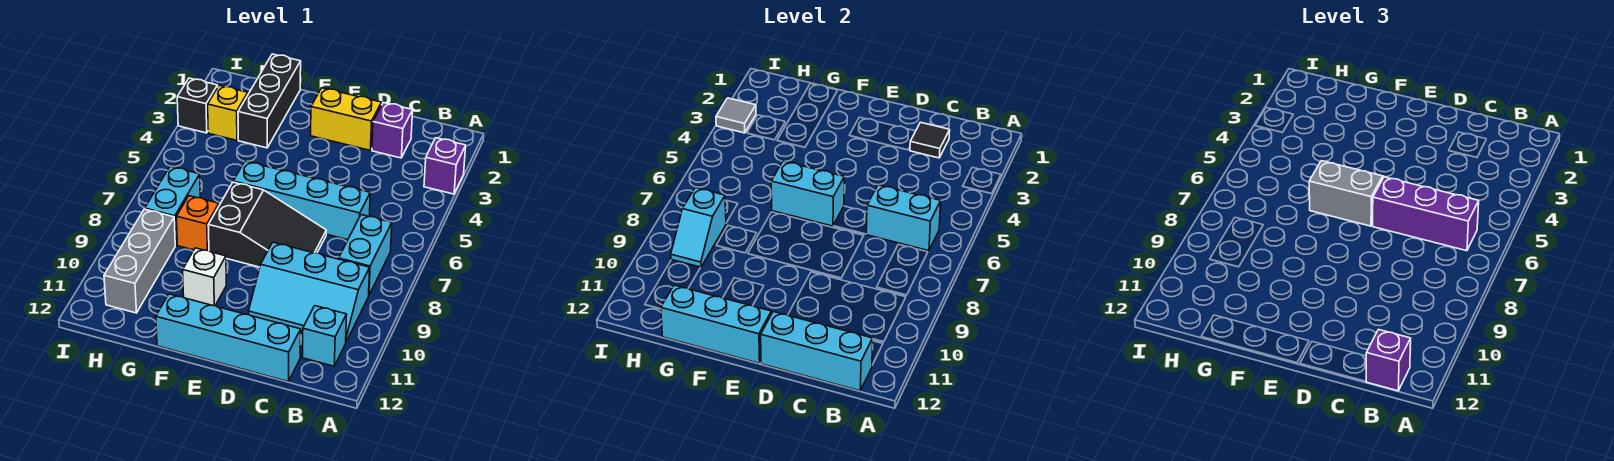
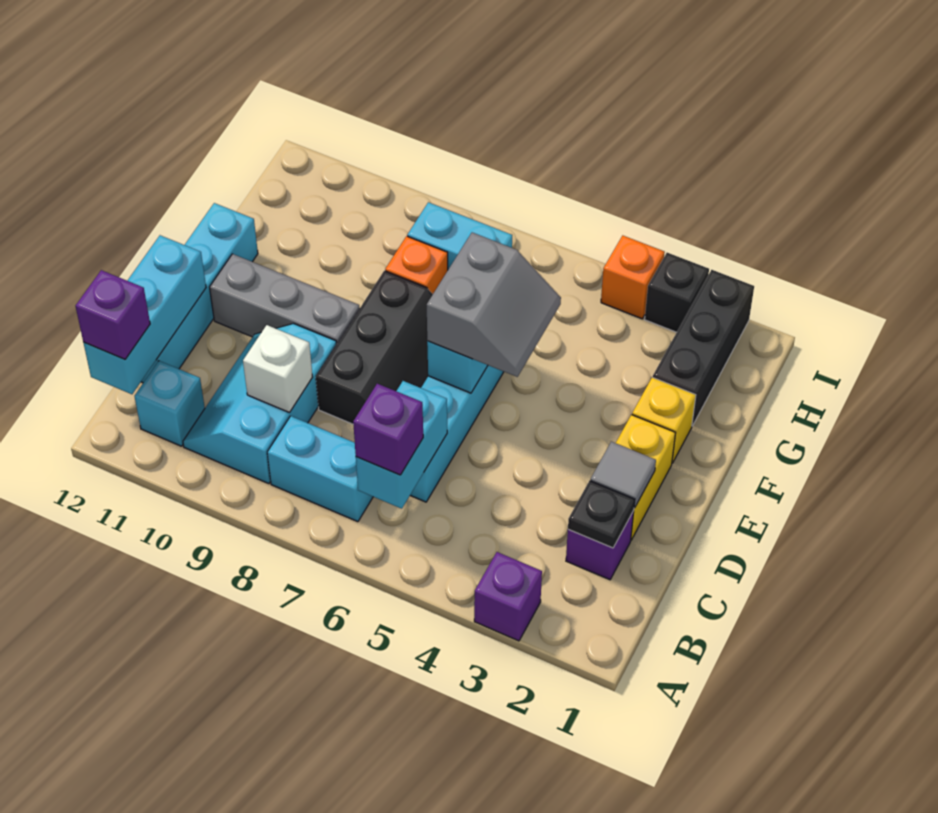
purple 1x3 brick [1373,177,1479,251] -> purple 1x1 brick [353,384,423,475]
black 1x1 tile [910,122,950,158] -> black 1x1 plate [568,481,635,548]
black 2x3 slope [208,182,326,267] -> black 2x3 slope turned to [316,271,433,424]
cyan 1x3 brick [661,285,771,363] -> none
white 1x1 brick [183,248,226,306] -> white 1x1 brick moved to [243,325,312,413]
black 1x3 brick [238,54,301,148] -> black 1x3 brick turned to [653,270,754,426]
yellow 1x1 brick [208,85,248,140] -> yellow 1x1 brick moved to [632,377,696,463]
cyan 1x2 slope [671,188,726,268] -> none
grey 1x3 brick [104,209,175,313] -> grey 1x3 brick moved to [210,254,360,344]
grey 1x1 tile [716,98,756,133] -> grey 1x1 tile moved to [590,442,656,508]
none -> orange 1x1 brick [601,236,665,319]

